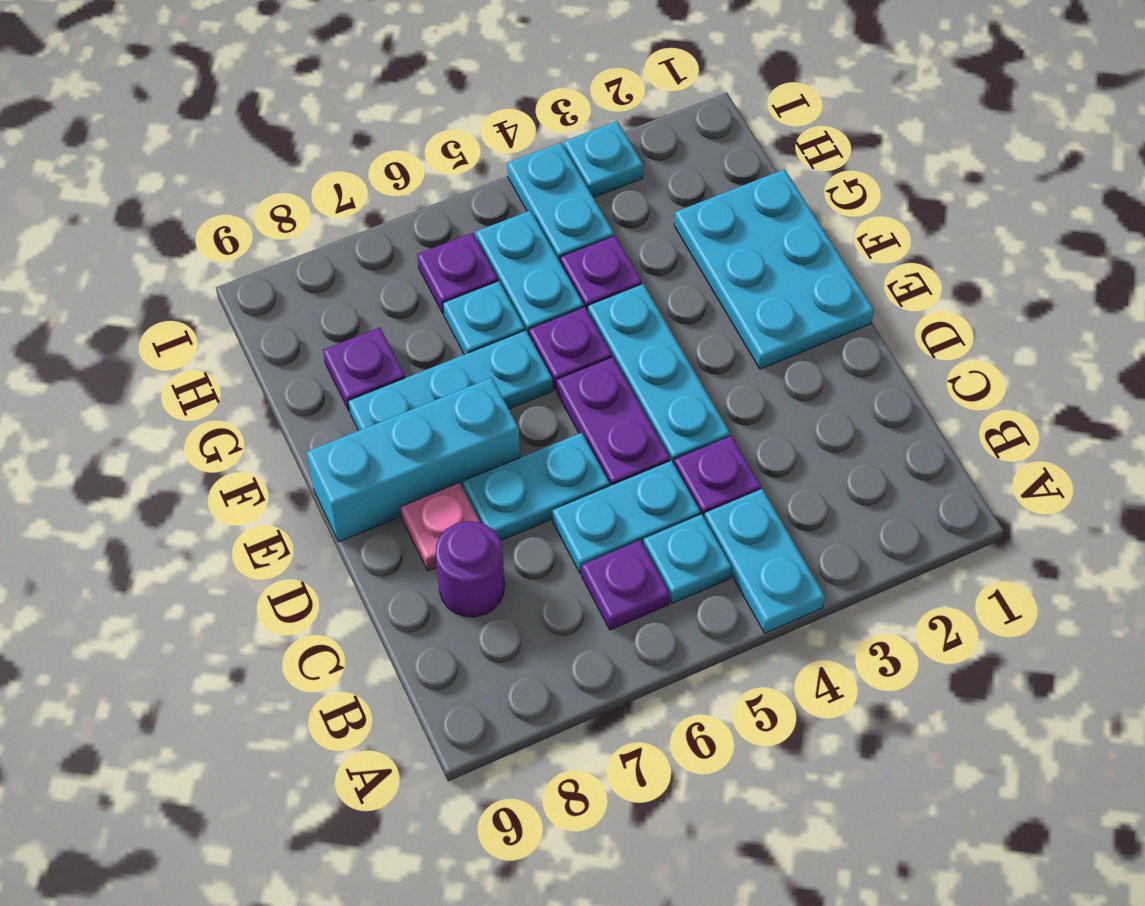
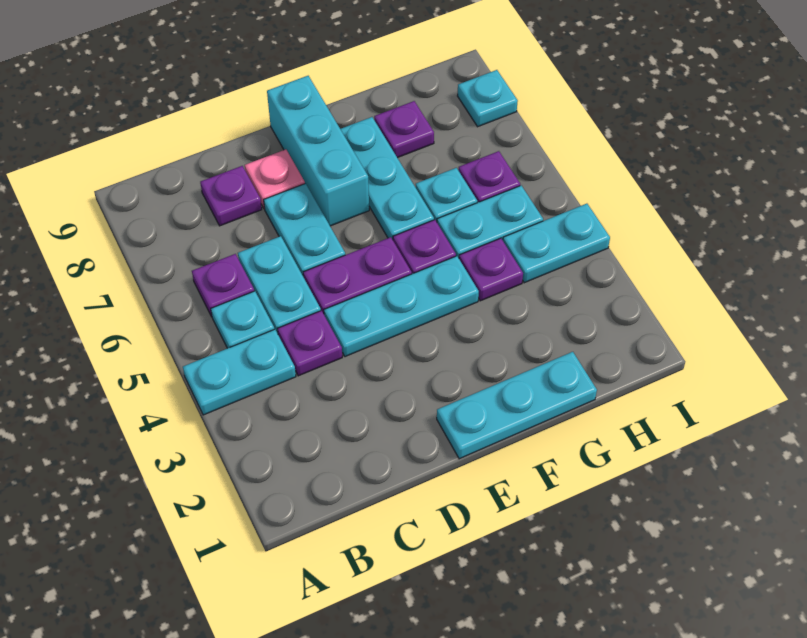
purple 1x1 round brick [435,521,504,617] -> purple 1x1 plate [200,166,262,226]
cyan 2x3 plate [674,169,874,369] -> cyan 1x3 plate [437,352,597,459]
cyan 1x1 plate [564,121,643,198] -> cyan 1x1 plate moved to [458,70,518,127]

